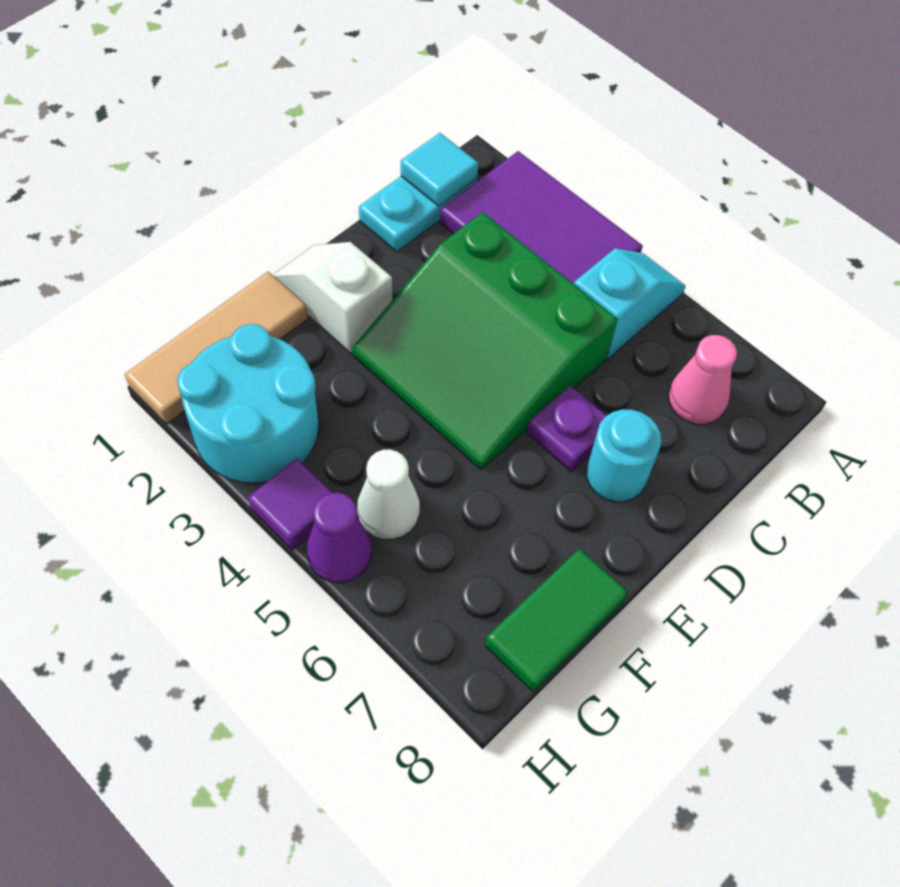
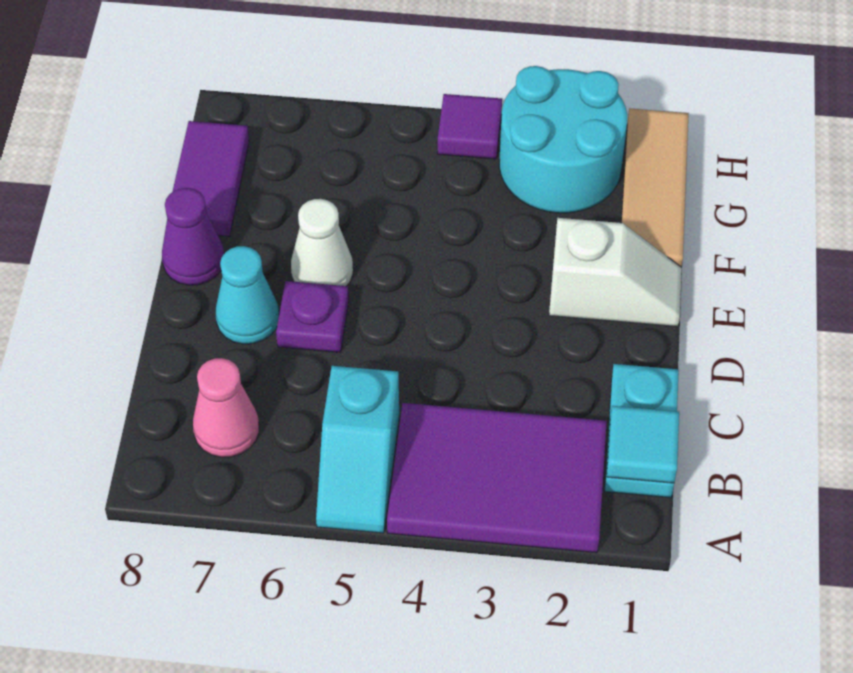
green 3x3 slope [352,212,617,470] -> none
cyan 1x1 round brick [586,409,662,502] -> cyan 1x1 cone [216,246,279,344]
green 1x2 tile [485,549,628,692] -> purple 1x2 tile [172,121,249,236]
white 1x1 cone [357,449,420,539] -> white 1x1 cone moved to [291,199,353,286]
purple 1x1 cone [307,493,371,582] -> purple 1x1 cone moved to [162,188,224,285]

